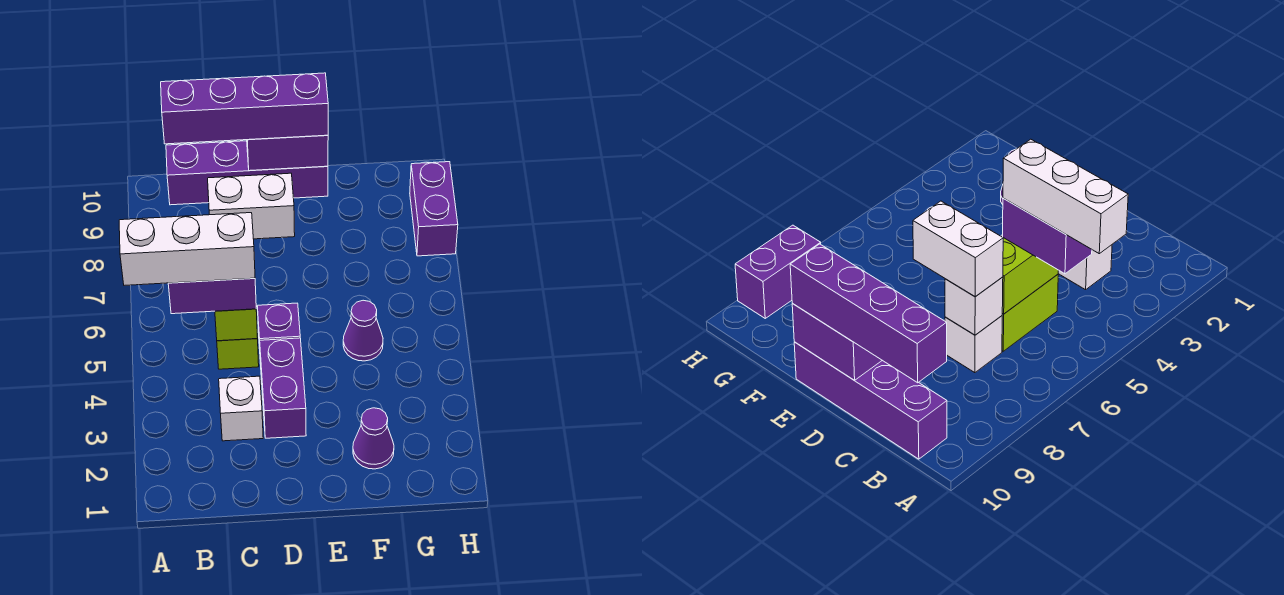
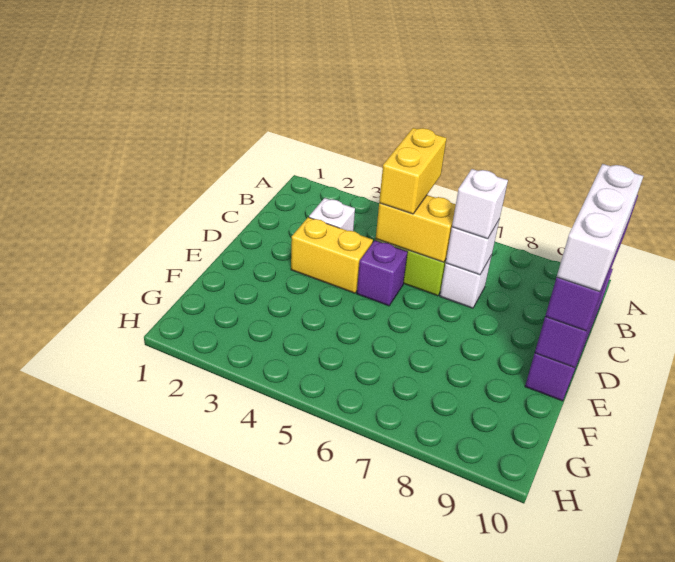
white 1x3 brick [119,213,255,285] -> white 1x3 brick moved to [557,164,643,292]
purple 1x2 brick [168,278,256,314] -> yellow 1x2 brick [379,128,447,214]
lime 1x2 brick [215,309,258,341] -> yellow 1x2 brick [376,195,456,262]
white 1x2 brick [208,173,295,239] -> white 1x1 brick [452,169,508,239]
purple 1x2 brick [260,338,306,438] -> yellow 1x2 brick [291,217,373,293]
purple 1x1 cone [353,408,394,469] -> none
purple 1x1 cone [343,300,383,361] -> none
purple 1x2 brick [410,162,458,256] -> none

